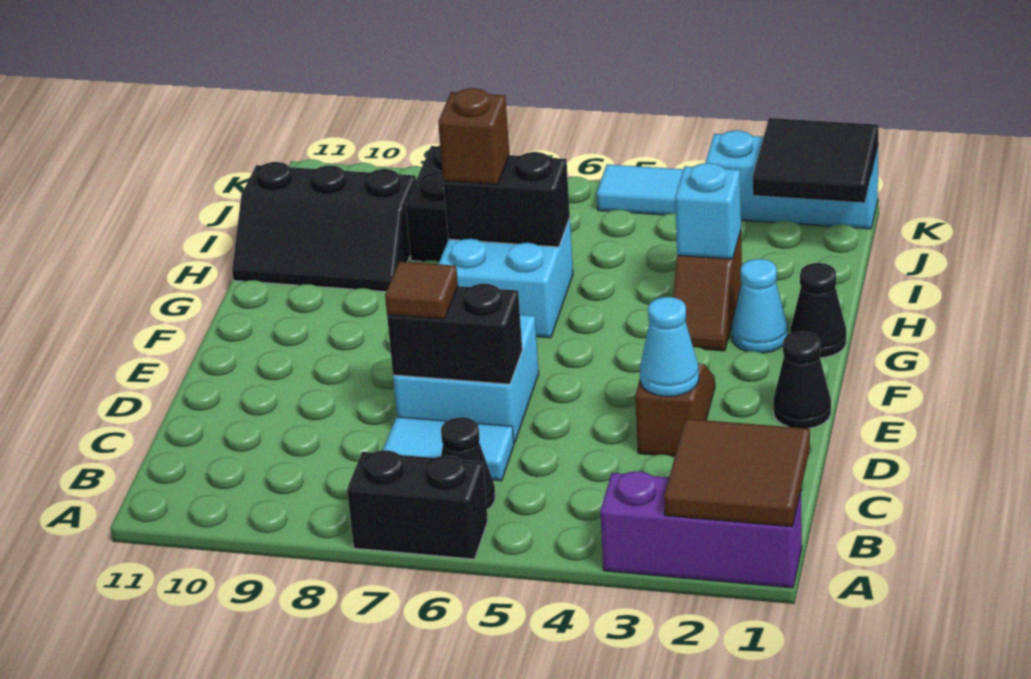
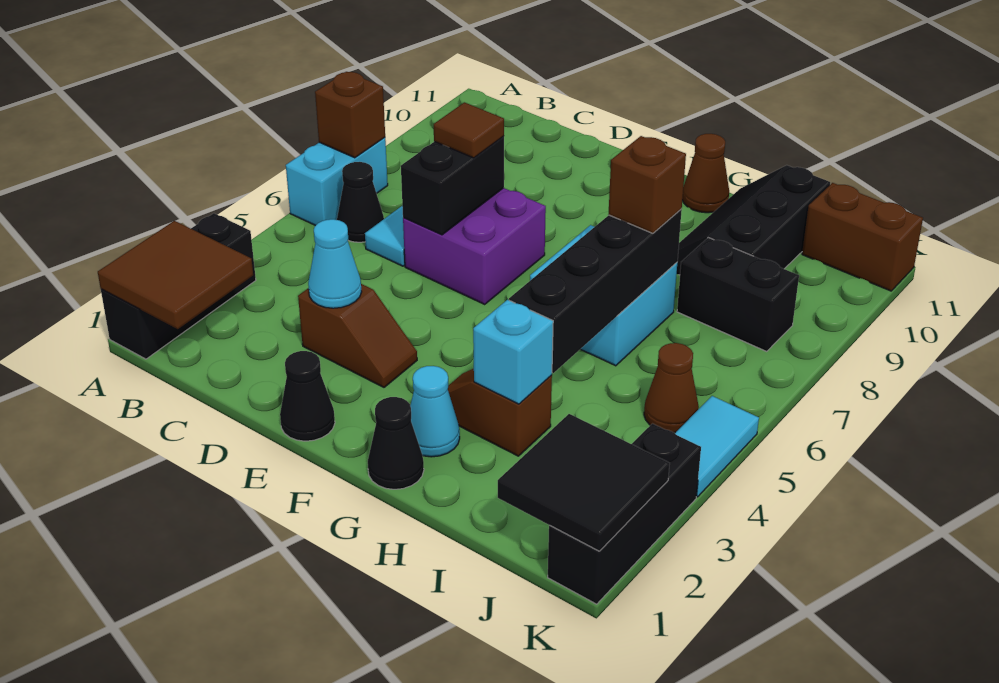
purple 1x3 brick [600,471,802,588] -> black 1x3 brick [101,213,256,359]
black 1x2 brick [347,450,488,559] -> cyan 1x2 brick [286,137,388,226]
none -> brown 1x1 brick [315,72,385,158]
cyan 2x2 brick [393,315,539,443] -> purple 2x2 brick [403,188,546,304]
none -> brown 1x1 cone [682,134,729,213]
black 1x2 brick [443,152,570,247] -> black 1x4 brick [509,209,682,373]
none -> brown 1x1 cone [644,343,699,433]
none -> brown 1x2 brick [802,183,923,291]
cyan 1x3 brick [705,130,878,229] -> black 1x3 brick [548,424,701,604]

